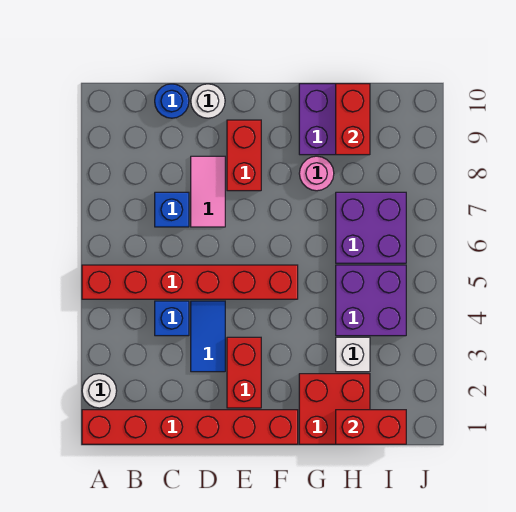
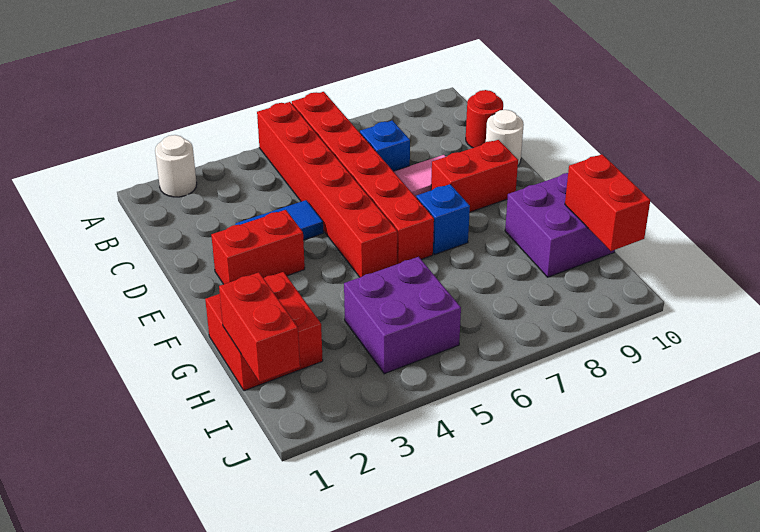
red 1x6 brick [82,410,298,444] -> red 1x6 brick moved to [292,92,434,264]
blue 1x1 brick [155,301,189,336] -> blue 1x1 brick moved to [416,184,470,254]
blue 1x1 round brick [155,84,189,118] -> red 1x1 round brick [466,90,503,148]
pink 1x1 round brick [299,156,334,191] -> none
white 1x1 brick [336,337,370,372] -> none
purple 2x2 brick [336,192,406,263] -> none
red 1x2 brick [336,84,370,155] -> red 1x2 brick turned to [565,154,650,251]

